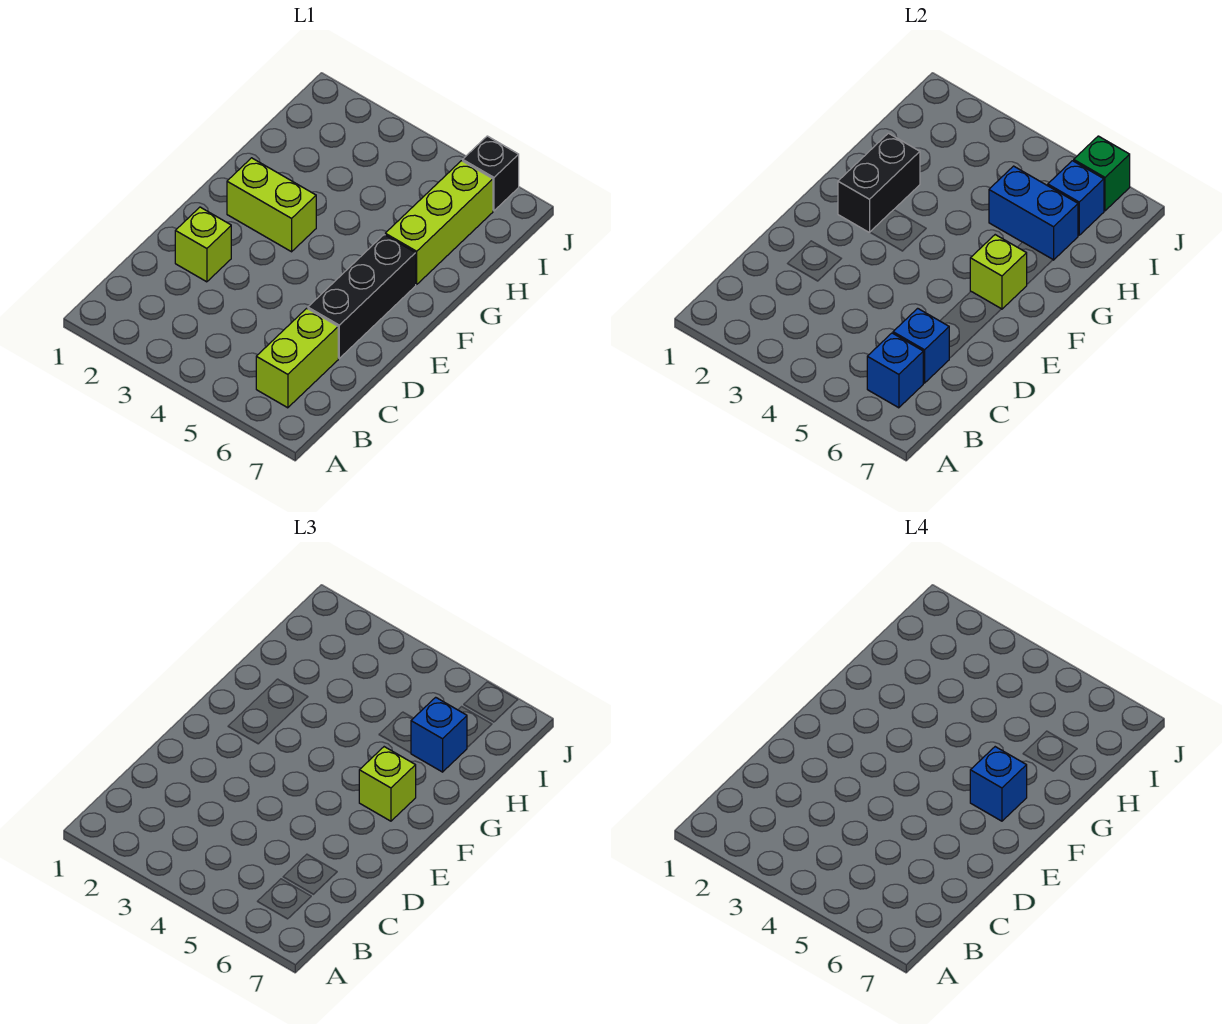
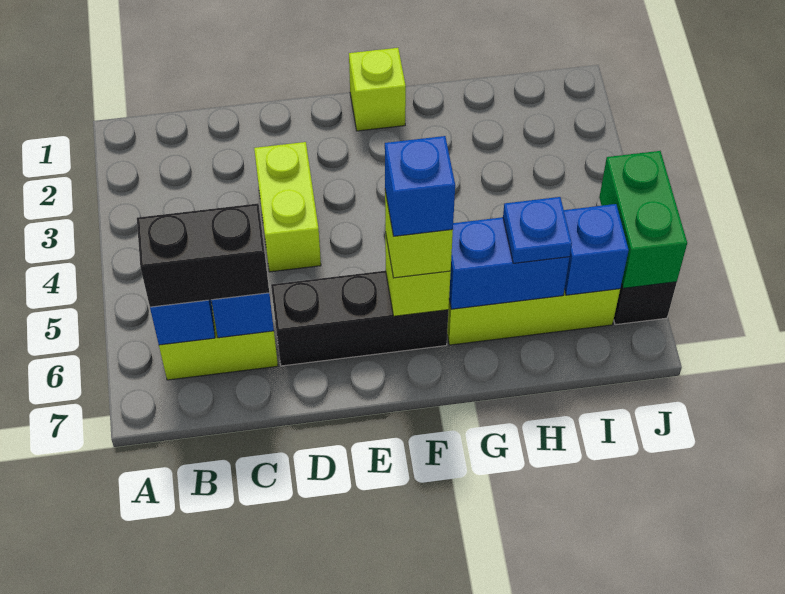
lime 1x1 brick [175,207,231,282] -> lime 1x1 brick moved to [349,48,406,131]
lime 1x2 brick [227,158,316,252] -> lime 1x2 brick moved to [254,142,321,272]
black 1x2 brick [838,133,920,233] -> black 1x2 brick moved to [137,204,269,307]
blue 1x2 brick [989,166,1078,260] -> blue 1x2 brick turned to [449,217,570,309]
blue 1x1 brick [411,697,467,772] -> blue 1x1 plate [503,197,572,263]
green 1x1 brick [1074,136,1130,211] -> green 1x2 brick [599,151,687,288]

